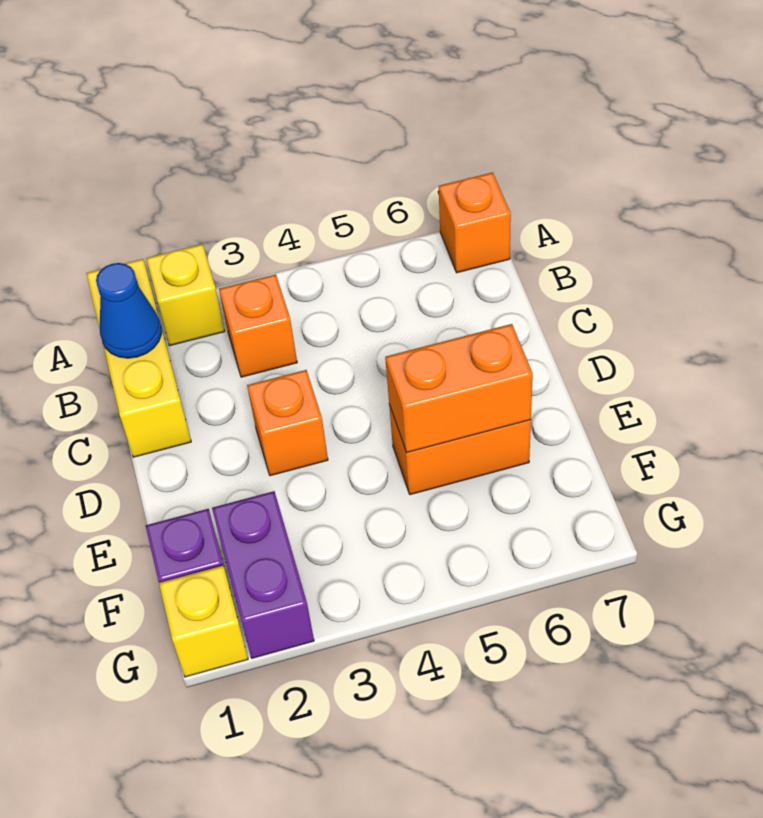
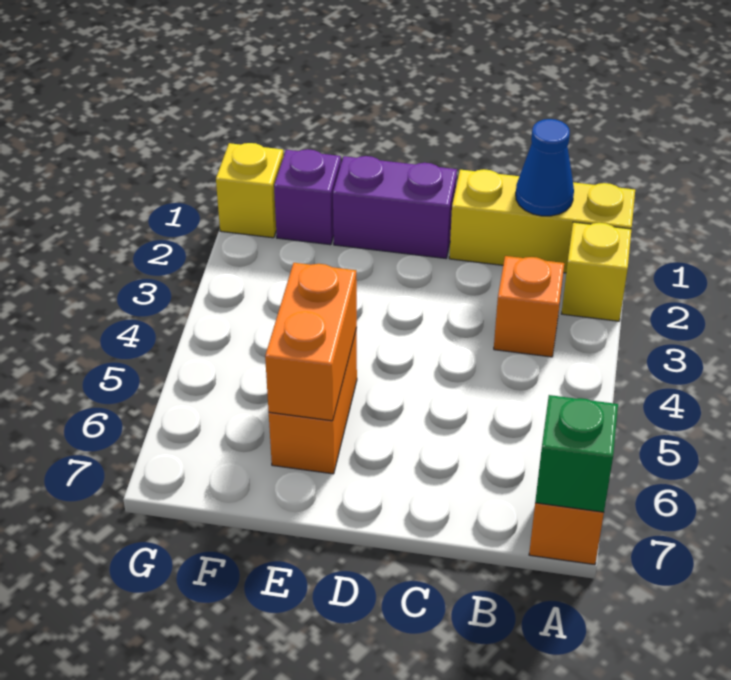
none -> green 1x1 brick [535,395,618,512]
orange 1x1 brick [247,370,328,476] -> none
purple 1x2 brick [212,491,314,658] -> purple 1x2 brick moved to [333,156,457,258]

